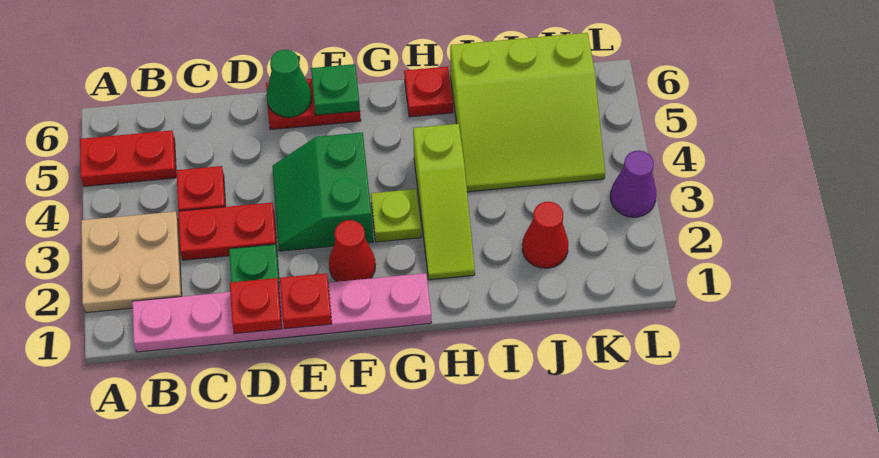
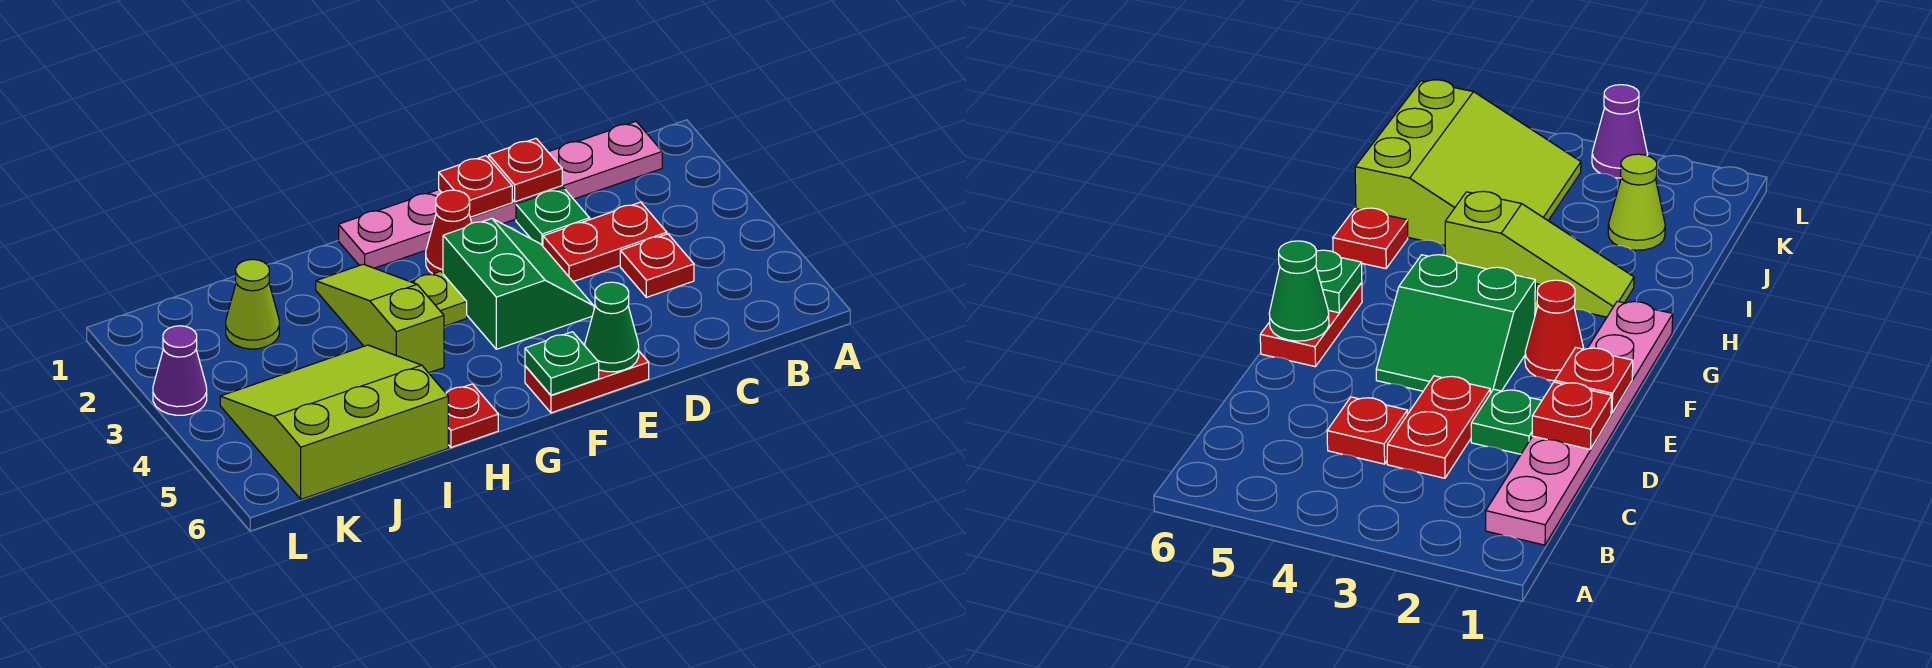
tan 2x2 plate [81,211,182,313] -> none
red 1x2 plate [80,130,176,187] -> none
red 1x1 cone [522,202,568,268] -> lime 1x1 cone [226,259,279,349]

